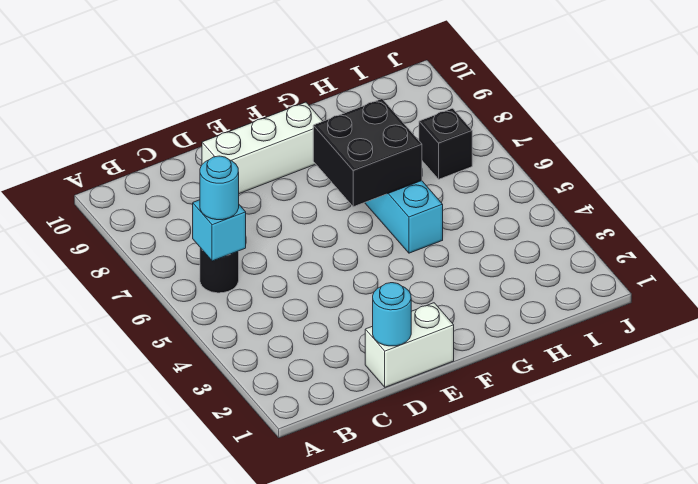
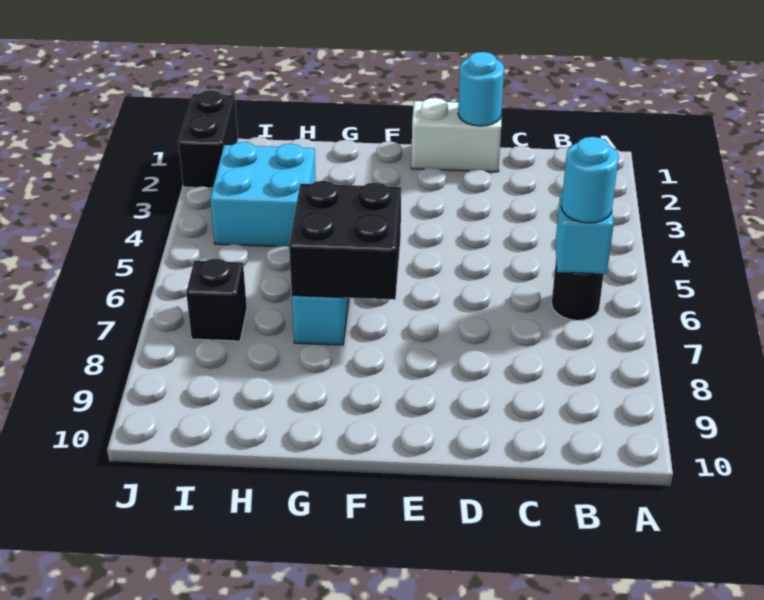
white 1x3 brick [202,102,323,194] -> none
none -> cyan 2x2 brick [210,142,316,247]
none -> black 1x2 brick [178,91,238,188]

